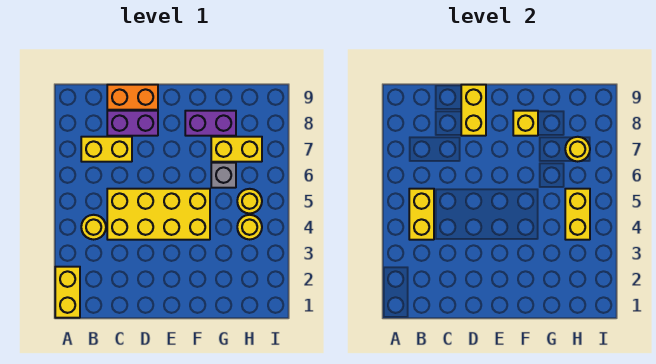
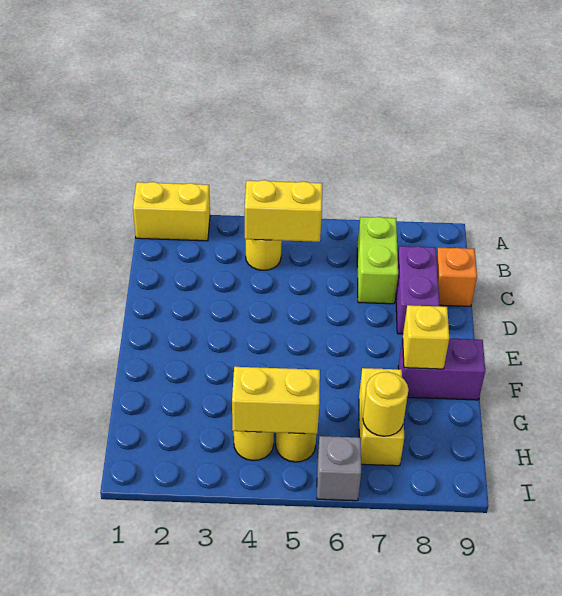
yellow 1x2 brick [81,137,132,162] -> lime 1x2 brick [357,217,398,304]
yellow 2x4 brick [107,189,210,240] -> none
orange 1x2 brick [107,85,158,110] -> orange 1x1 brick [436,248,477,306]
yellow 1x2 brick [461,85,486,136] -> none
purple 1x2 brick [185,111,236,136] -> purple 1x2 brick turned to [398,338,485,400]
grey 1x1 brick [211,163,236,188] -> grey 1x1 brick moved to [317,436,361,501]

